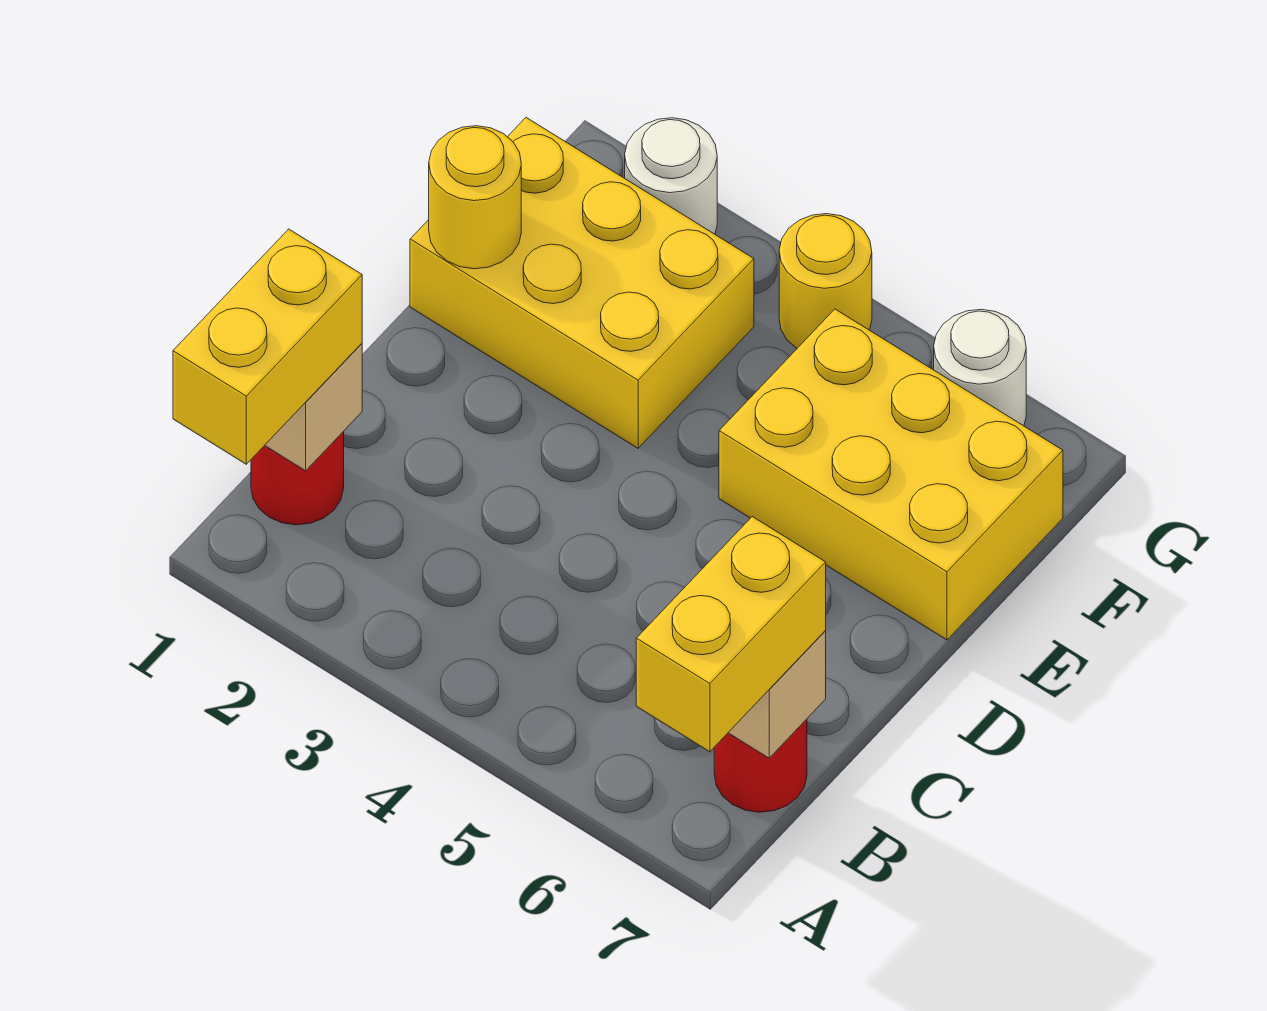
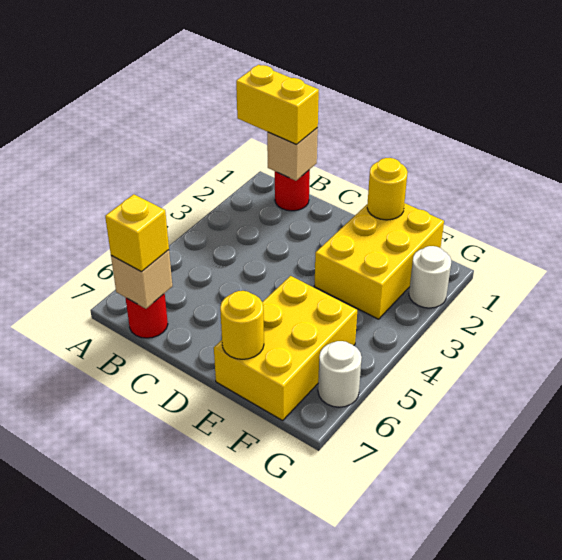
yellow 1x2 brick [636,517,826,752] -> yellow 1x1 brick [105,194,169,272]
yellow 1x1 round brick [779,214,872,348] -> yellow 1x1 round brick moved to [220,291,264,359]

